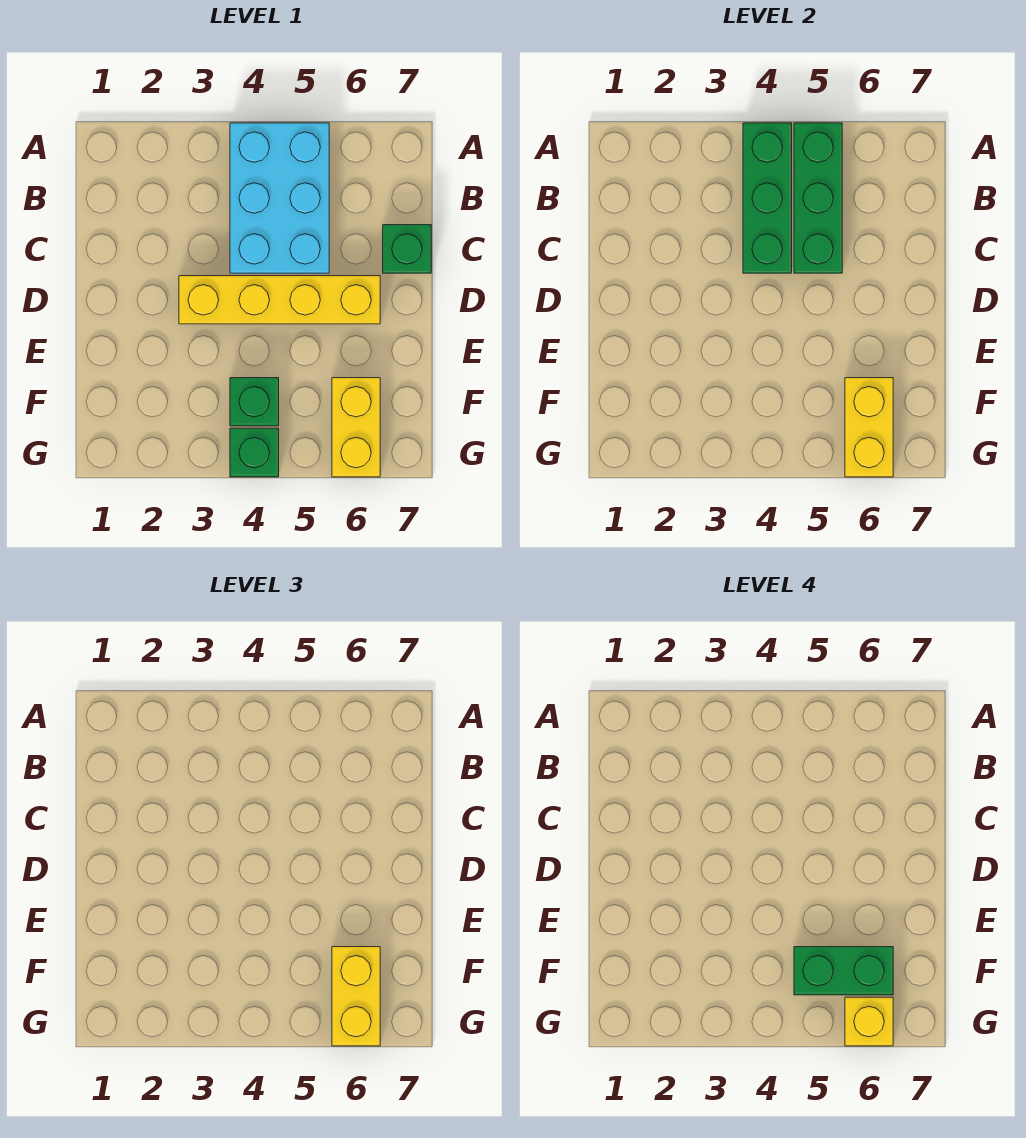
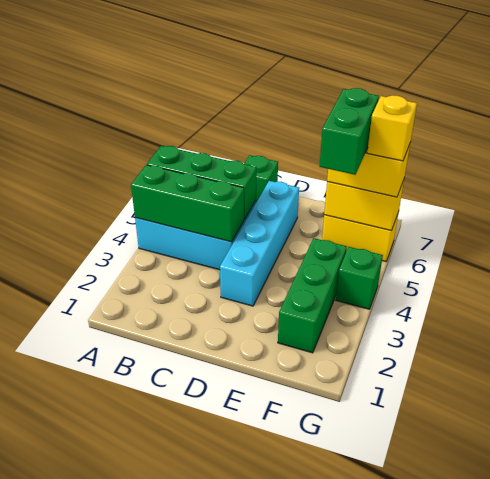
yellow 1x4 brick [179,276,380,324] -> cyan 1x4 brick [220,181,299,306]
green 1x1 brick [230,378,279,426] -> green 1x3 brick [278,238,347,353]

